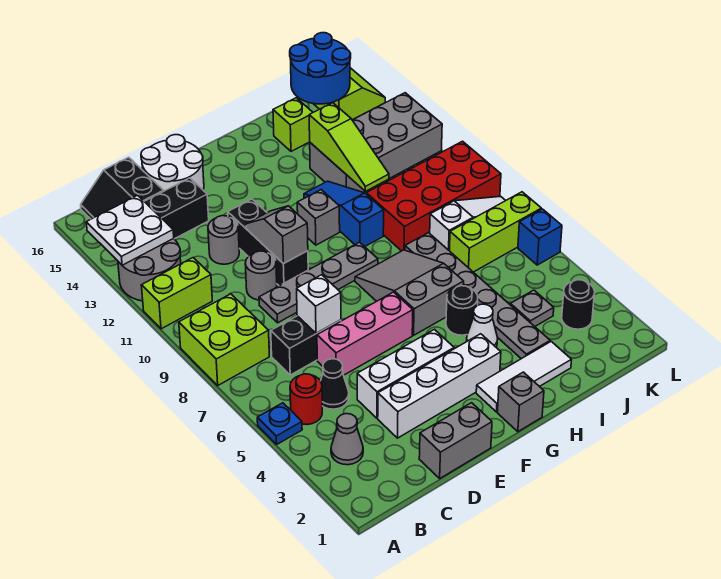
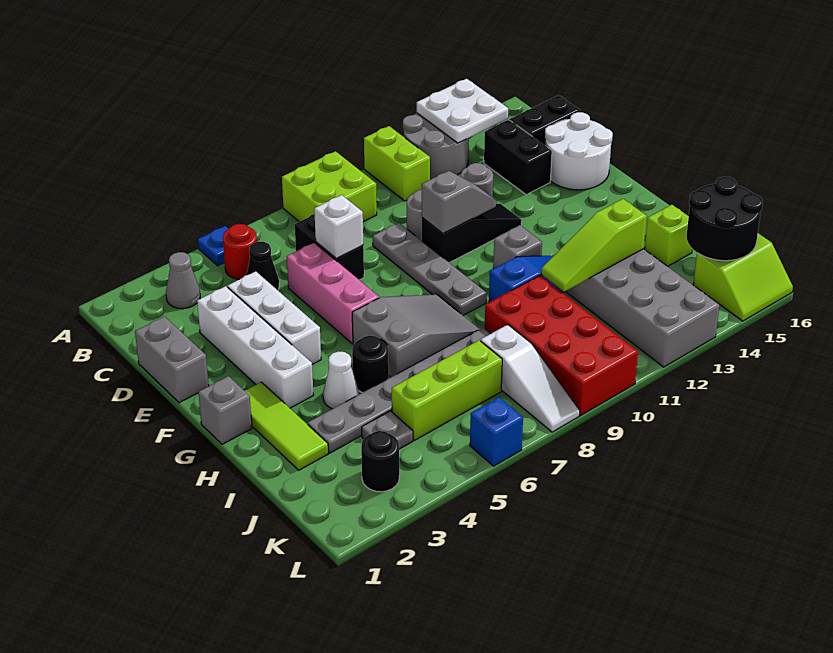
black 1x3 brick [228,199,308,286] -> black 1x3 slope [422,204,522,263]
white 1x3 tile [476,341,571,412] -> lime 1x3 tile [245,382,328,470]
lime 1x3 brick [450,192,541,272] -> lime 1x3 brick turned to [392,340,502,440]
blue 2x2 round brick [290,33,351,104] -> black 2x2 round brick [687,177,763,261]

